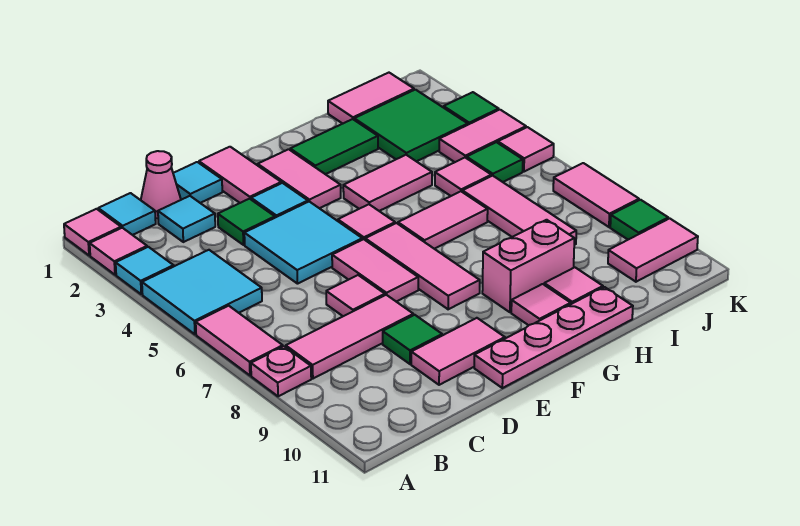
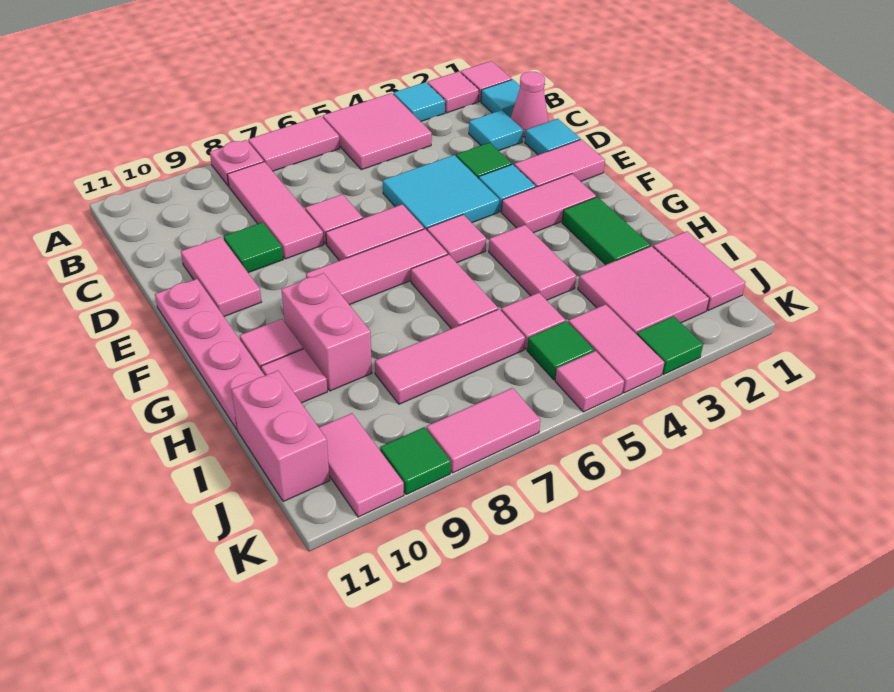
cyan 2x2 tile [142,250,262,334] -> pink 2x2 tile [323,93,432,170]
green 2x2 tile [354,90,468,161] -> pink 2x2 tile [578,246,709,334]
none -> pink 1x2 brick [232,371,330,502]

